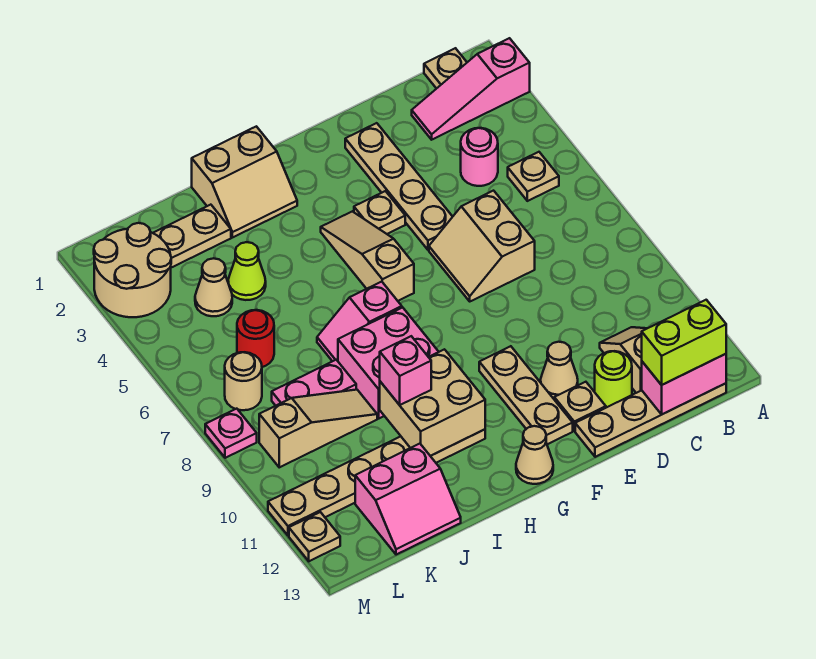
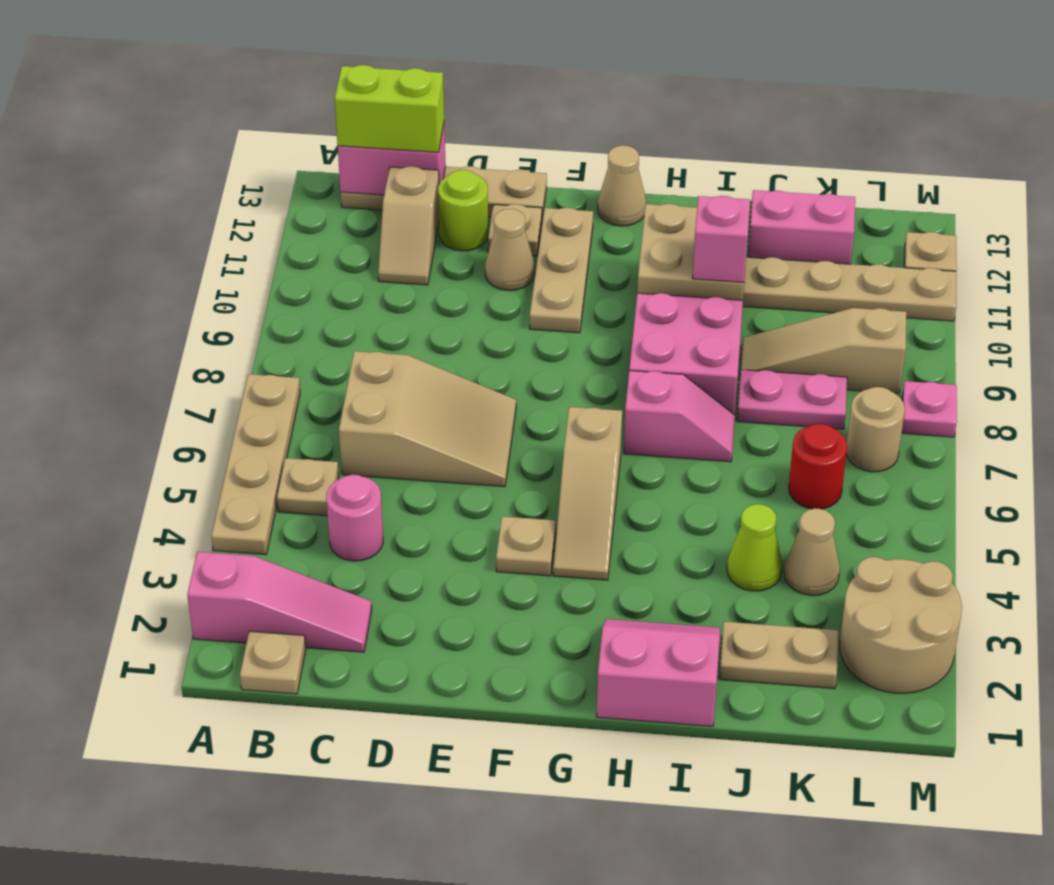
tan 2x2 slope [429,191,535,301] -> tan 2x3 slope [339,351,516,487]
tan 1x4 plate [345,123,453,250] -> tan 1x4 plate moved to [211,374,300,555]
tan 2x2 slope [192,126,297,238] -> pink 2x2 slope [597,619,720,726]

